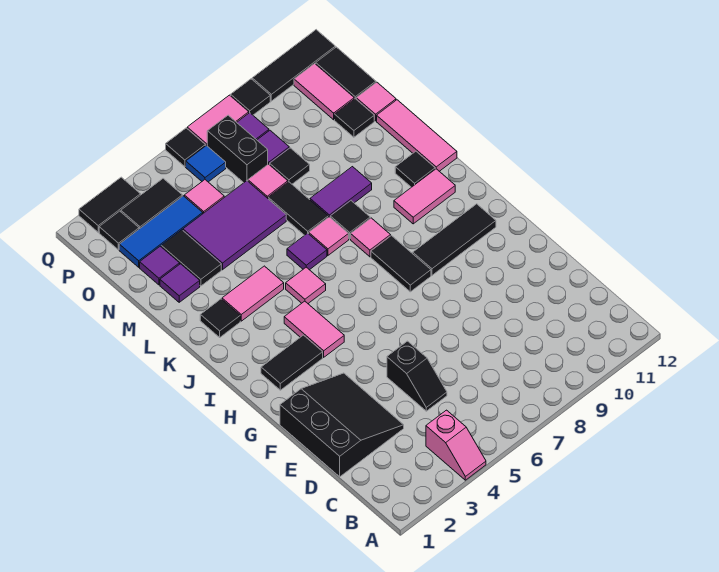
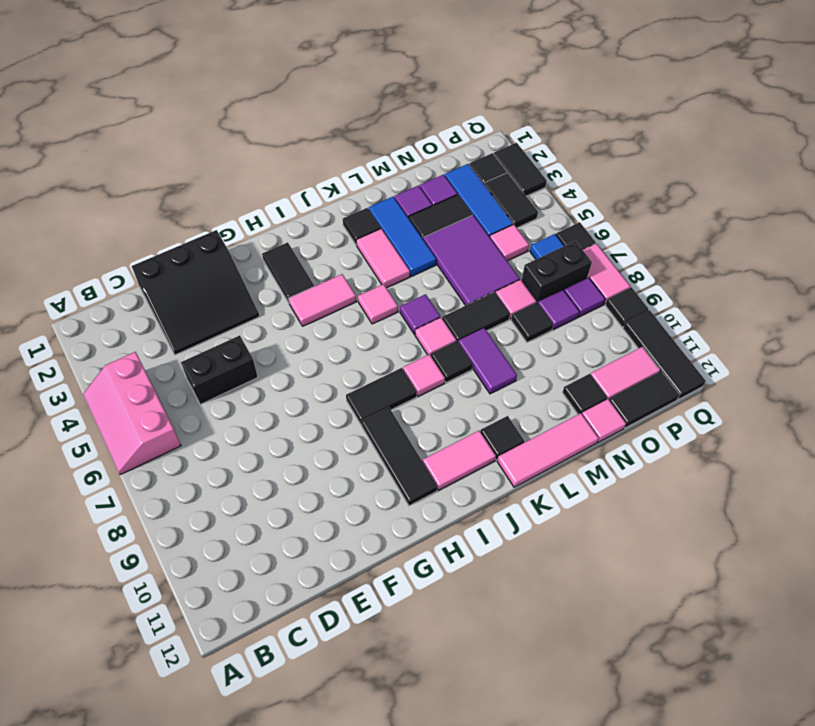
pink 1x2 slope [426,410,486,480] -> pink 2x3 slope [83,352,181,475]
black 1x2 slope [387,341,447,411] -> black 1x2 brick [181,335,258,405]
pink 1x2 tile [394,169,455,224] -> pink 1x2 tile turned to [423,431,496,490]
none -> blue 1x3 tile [369,197,436,276]

